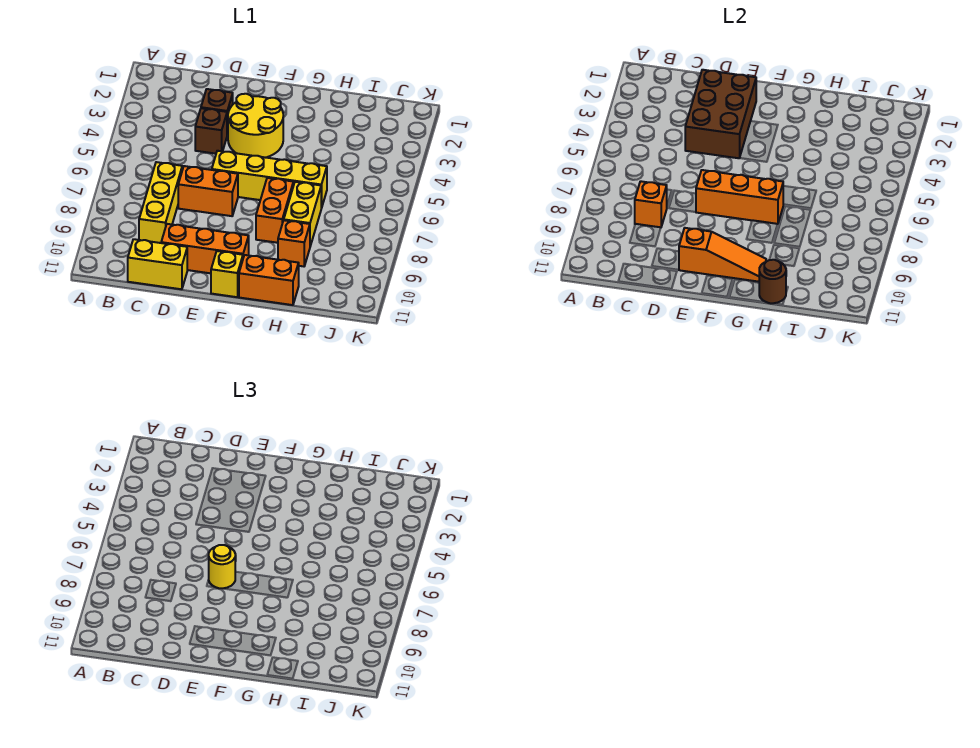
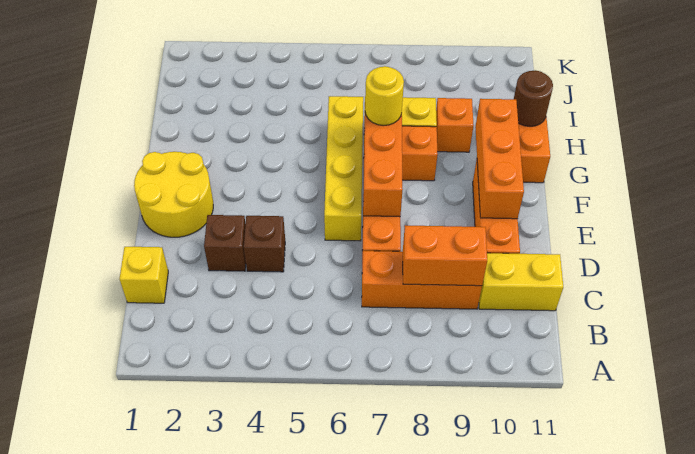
yellow 1x3 brick [139,162,182,243] -> orange 1x3 brick [362,251,482,309]
orange 1x1 brick [635,181,667,227] -> orange 1x2 brick [403,225,487,286]
yellow 1x2 brick [128,239,187,289] -> yellow 1x2 brick turned to [479,253,563,311]
brown 2x3 brick [685,70,756,158] -> none
yellow 2x2 round brick [228,94,283,158] -> yellow 2x2 round brick moved to [134,152,213,237]
yellow 1x1 round brick [209,545,235,588] -> yellow 1x1 round brick moved to [365,66,404,126]
orange 1x3 slope [679,228,766,282] -> orange 1x3 brick [475,99,524,219]
yellow 1x1 brick [211,251,243,297] -> yellow 1x1 brick moved to [120,247,168,303]

